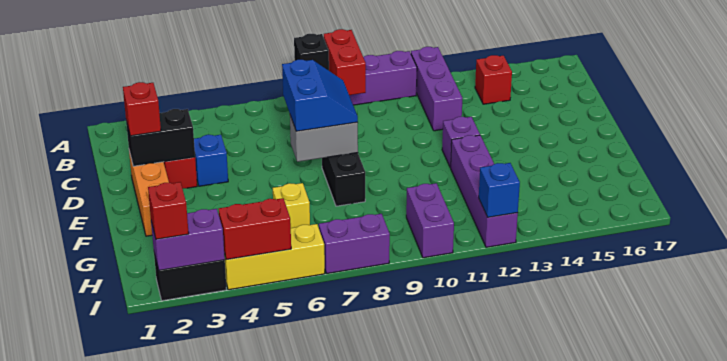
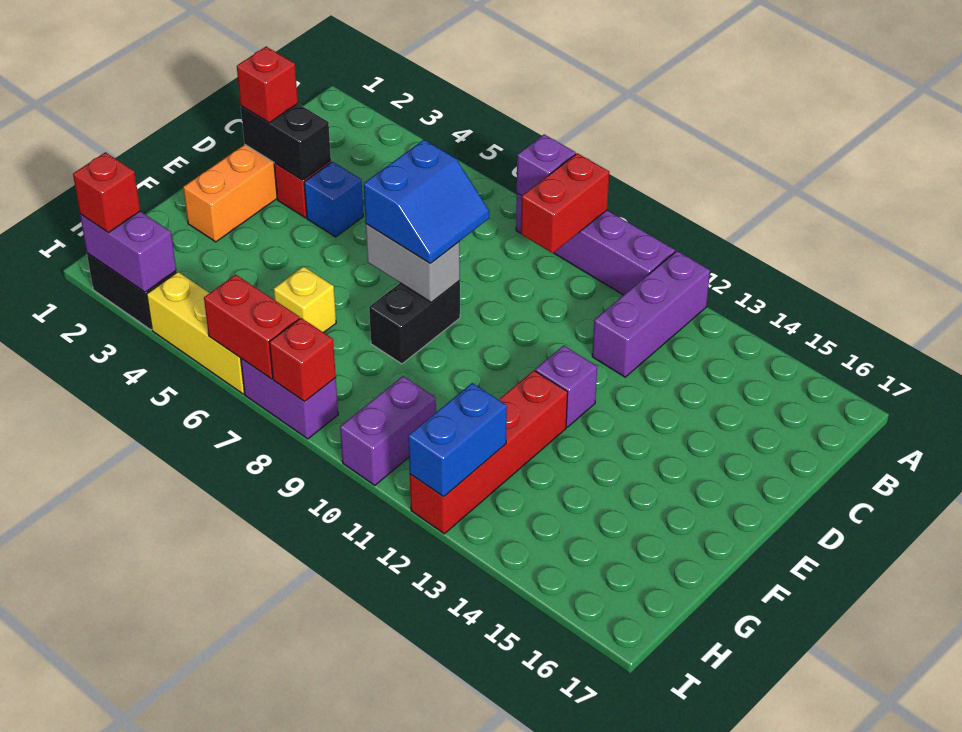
black 1x1 brick [294,34,329,70] -> purple 1x1 brick [517,134,576,196]
red 1x1 brick [475,55,512,104] -> red 1x1 brick moved to [269,318,336,402]
purple 1x4 brick [450,135,518,247] -> red 1x4 brick [410,370,568,534]
red 1x2 brick [219,198,291,260] -> red 1x2 brick moved to [204,275,300,379]
blue 1x1 brick [479,163,520,217] -> blue 1x2 brick [408,383,507,497]

